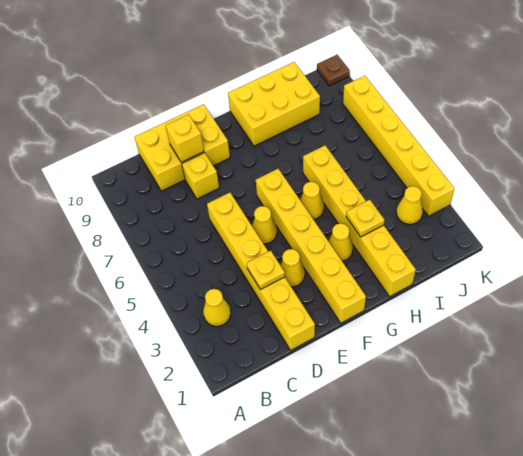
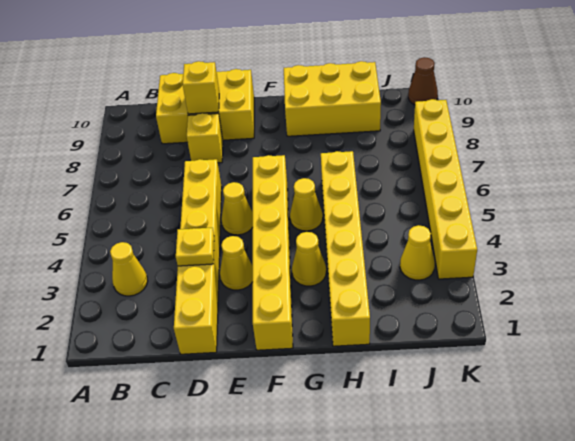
yellow 1x1 plate [346,200,385,237] -> none
brown 1x1 plate [317,55,350,86] -> brown 1x1 cone [408,57,438,105]

